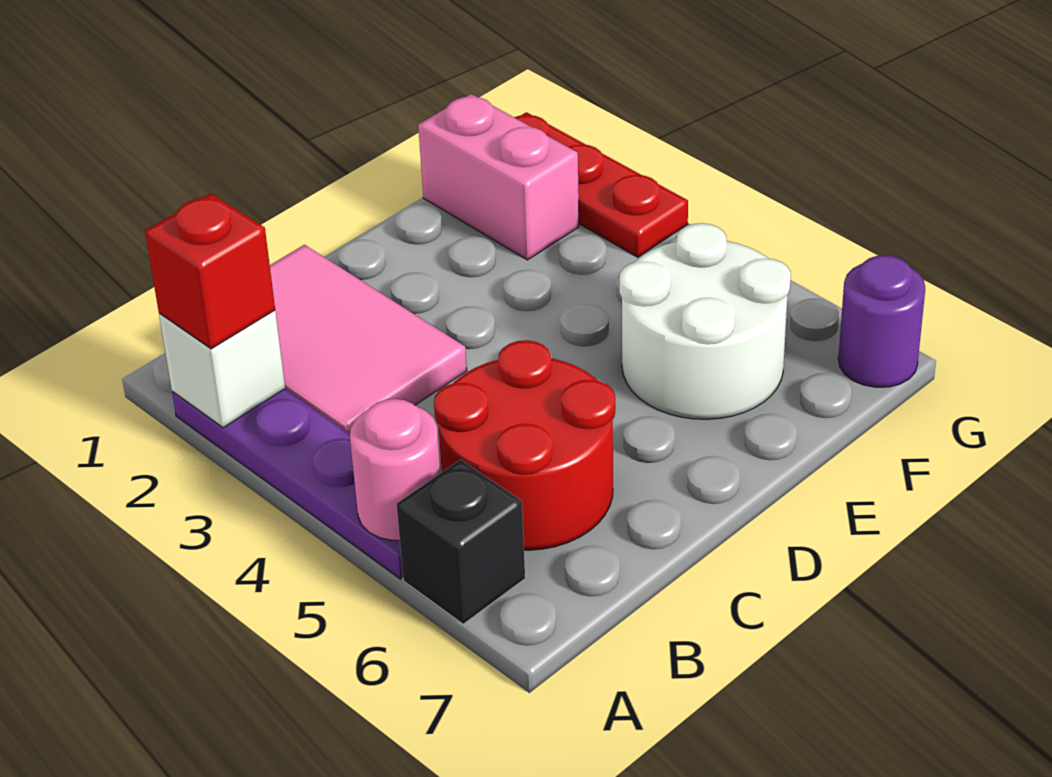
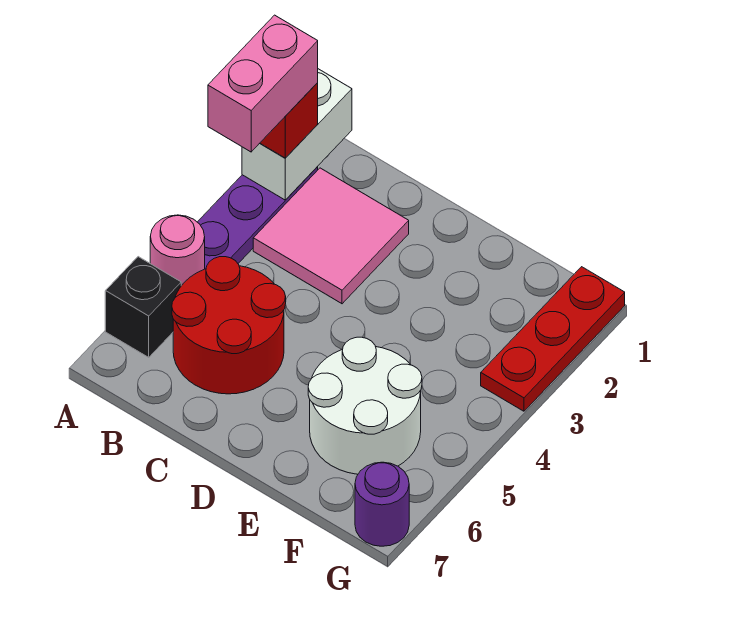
white 1x1 brick [159,310,285,428] -> white 1x2 brick [242,69,352,200]
pink 2x3 tile [270,245,467,433] -> pink 2x2 tile [253,168,409,304]
pink 1x2 brick [418,94,579,260] -> pink 1x2 brick moved to [208,15,318,152]

